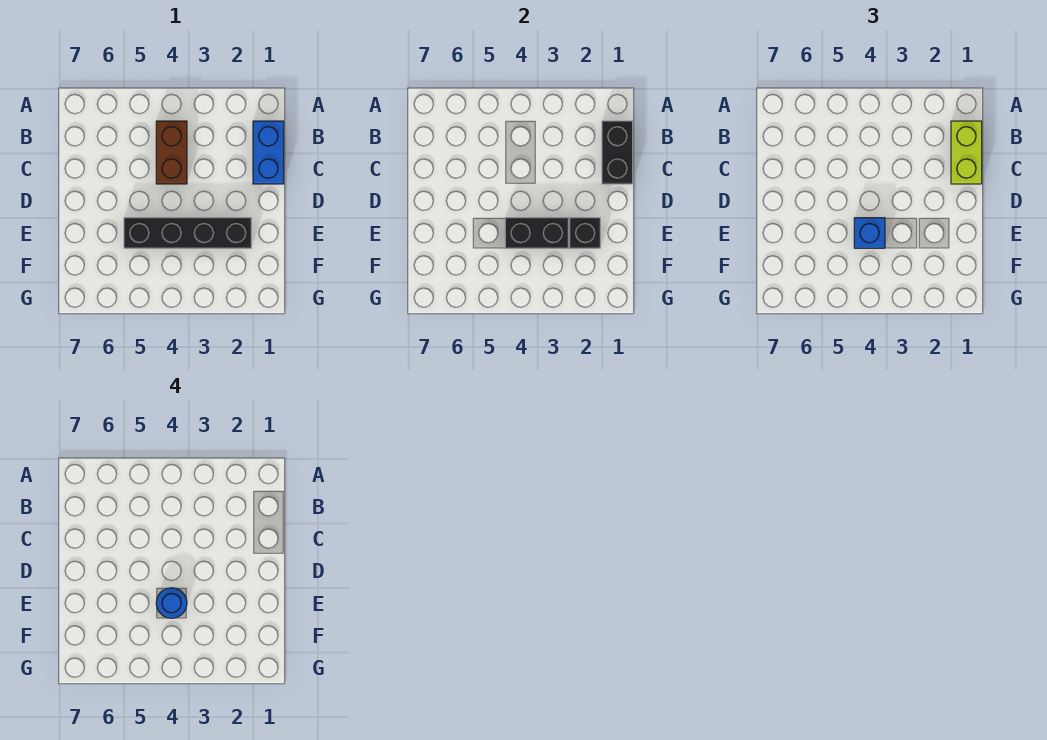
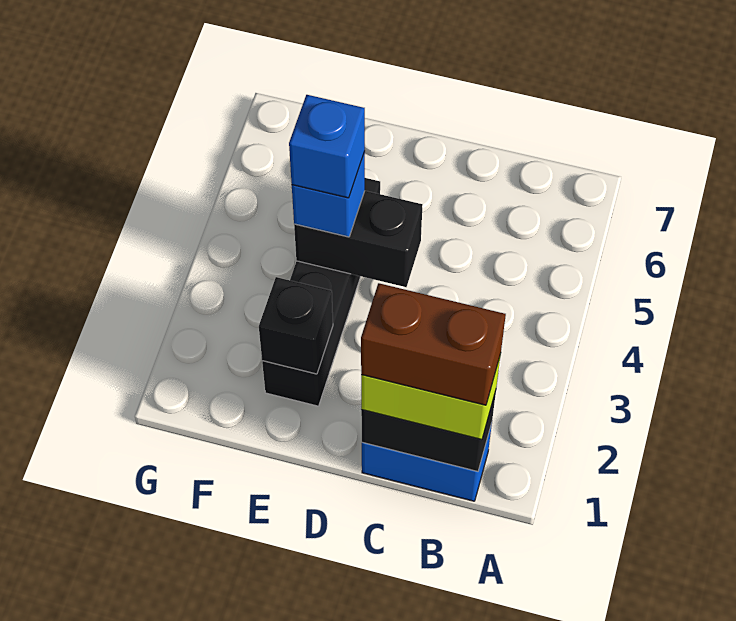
brown 1x2 brick [156,121,187,184] -> brown 1x2 brick moved to [361,283,506,405]
black 1x2 brick [505,218,568,248] -> black 1x2 brick turned to [294,191,422,287]
blue 1x1 round brick [156,588,187,618] -> blue 1x1 brick [289,95,365,198]

